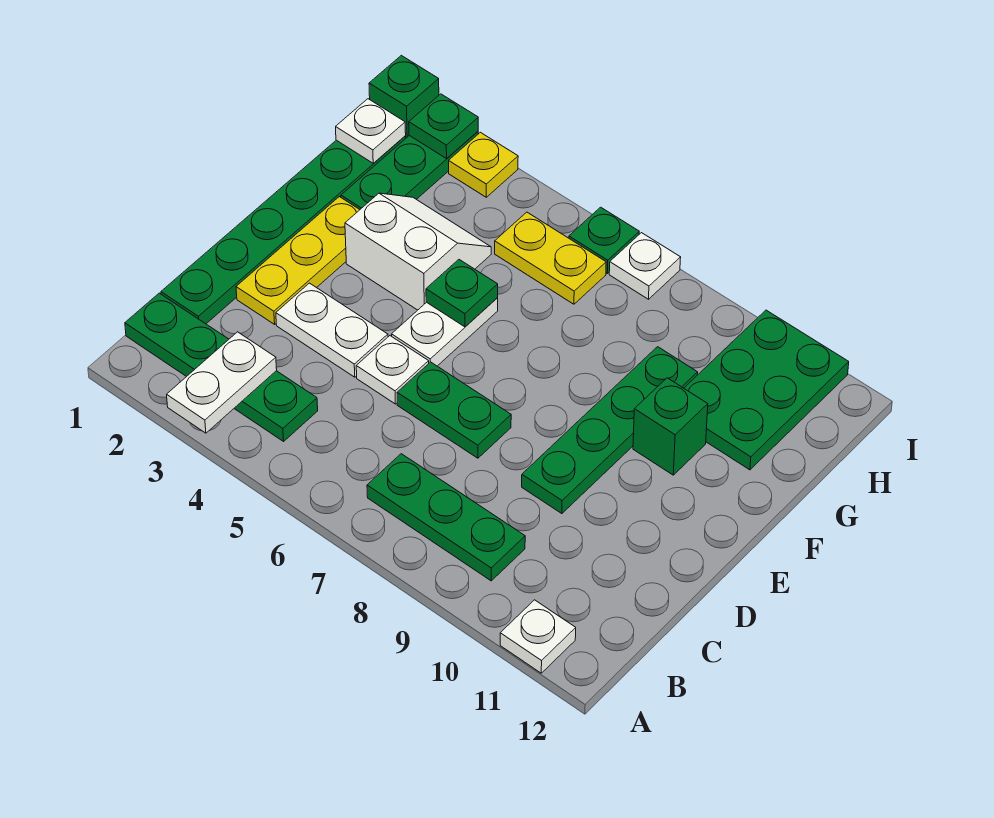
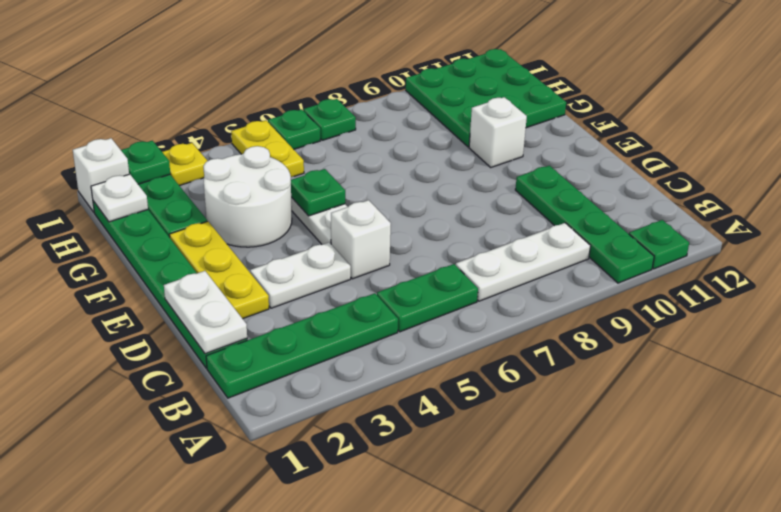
white 1x2 plate [167,332,277,433] -> white 1x2 plate moved to [164,271,247,354]
white 1x1 plate [500,600,576,673] -> green 1x1 plate [629,220,689,269]
green 1x3 plate [367,454,525,581] -> white 1x3 plate [456,223,590,301]
white 1x1 plate [356,336,429,404] -> white 1x1 brick [331,200,391,279]
green 1x2 plate [397,362,511,458] -> green 1x2 plate moved to [377,264,478,332]
green 1x4 plate [522,347,698,514] -> green 1x4 plate moved to [515,166,654,283]
white 2x2 slope [345,193,491,310] -> white 2x2 round brick [203,146,292,247]
green 1x1 brick [633,378,708,475] -> white 1x1 brick [469,97,527,167]
green 2x3 plate [684,310,849,470] -> green 3x3 plate [406,49,566,147]
yellow 1x2 plate [495,212,606,304] -> yellow 1x2 plate turned to [231,120,304,177]
green 1x1 brick [369,55,439,138] -> white 1x1 brick [73,138,129,212]
white 1x1 plate [609,233,681,299] -> green 1x1 plate [304,99,356,140]

